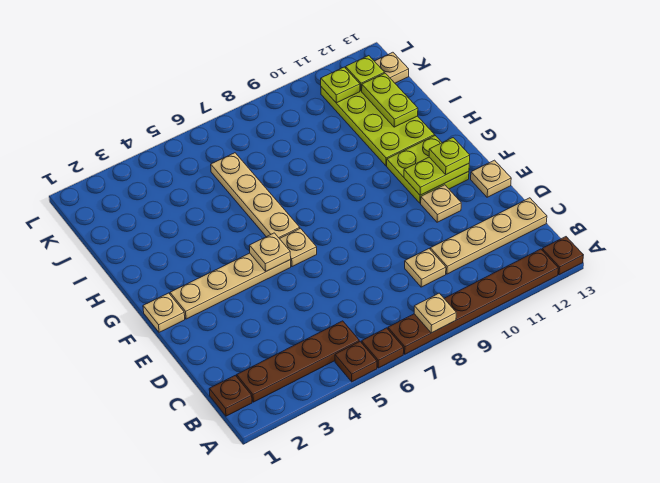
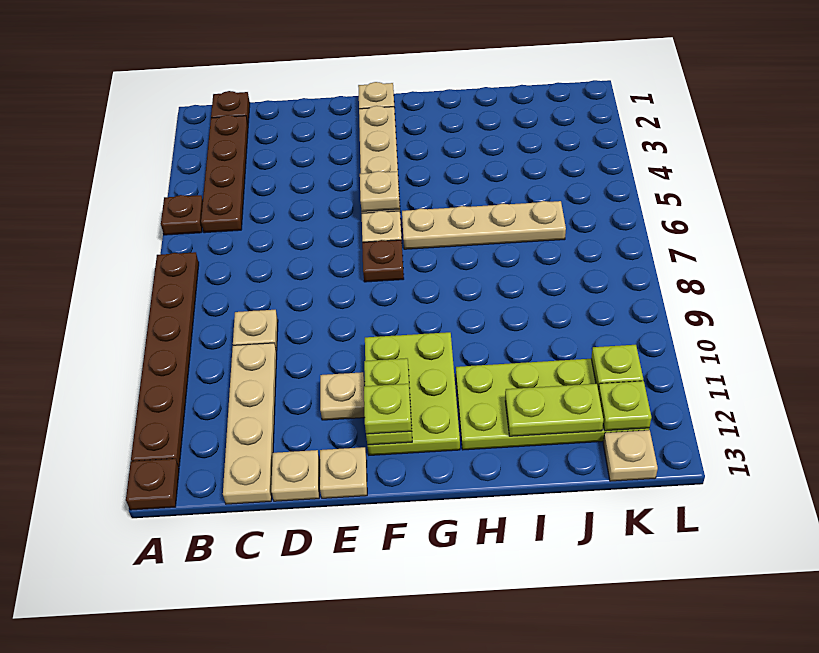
brown 1x1 plate [362,328,404,368] -> brown 1x1 plate moved to [362,240,404,282]
tan 1x1 plate [414,293,456,333] -> tan 1x1 plate moved to [271,450,320,501]
lime 2x2 plate [387,136,469,203] -> lime 2x3 plate [365,332,460,455]

